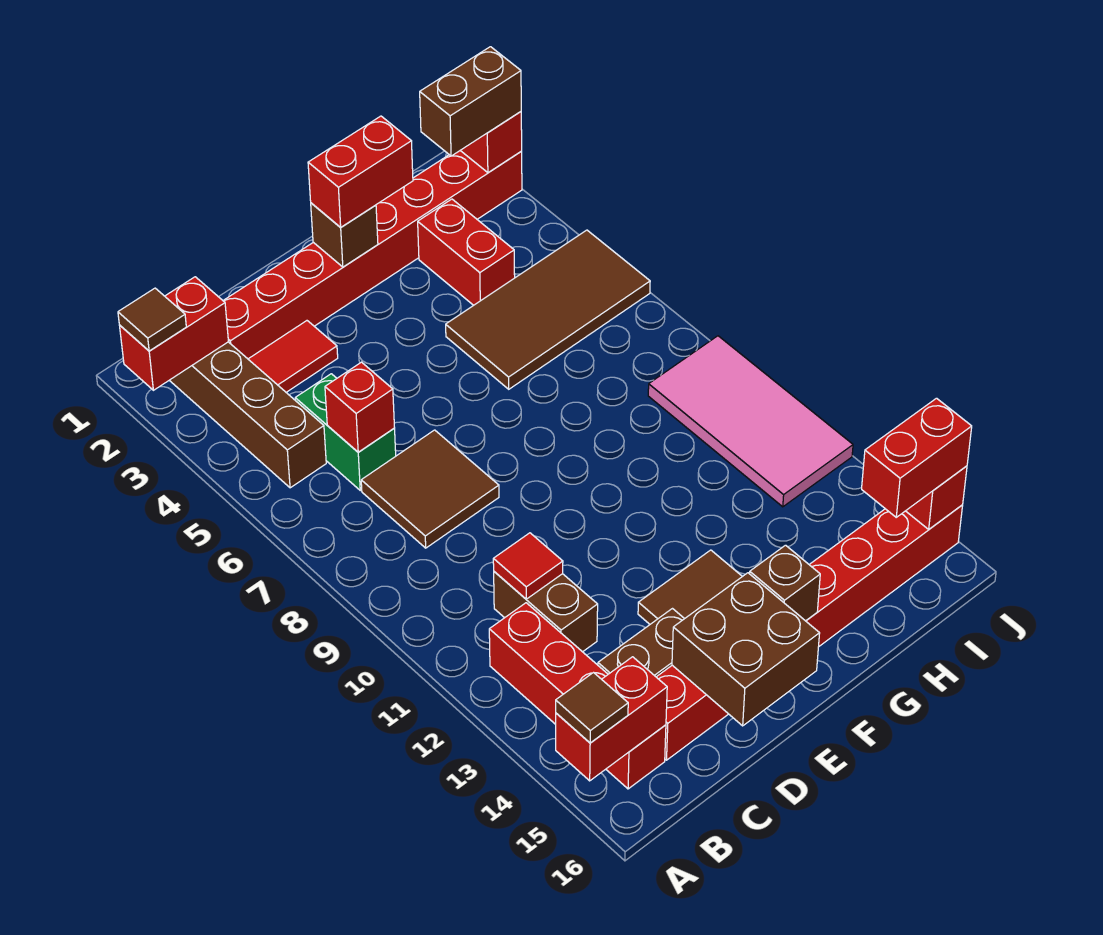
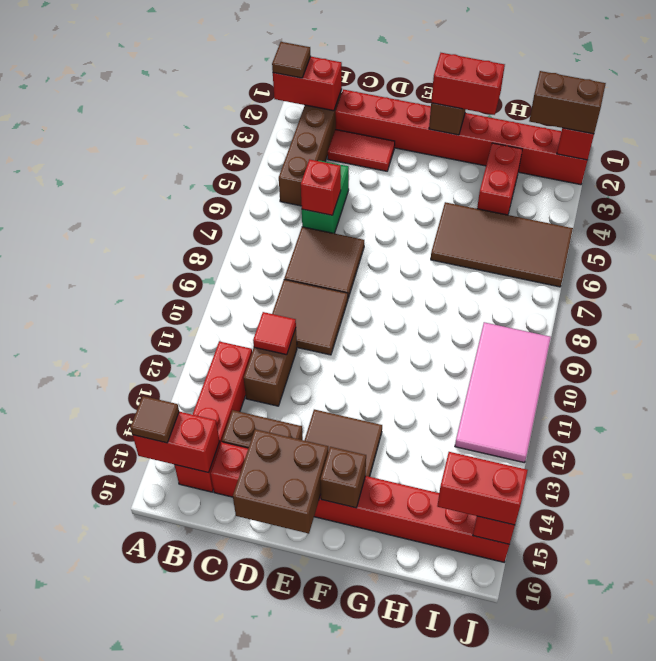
none -> brown 2x2 tile [272,280,348,355]

